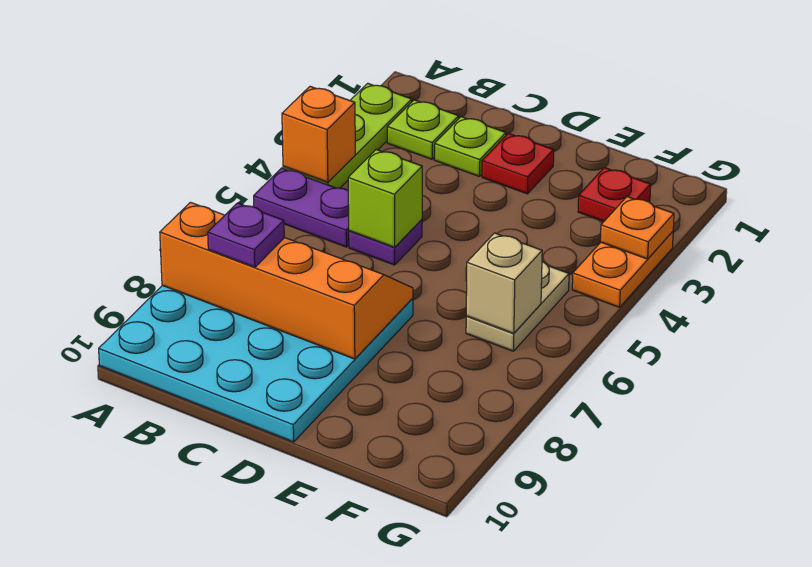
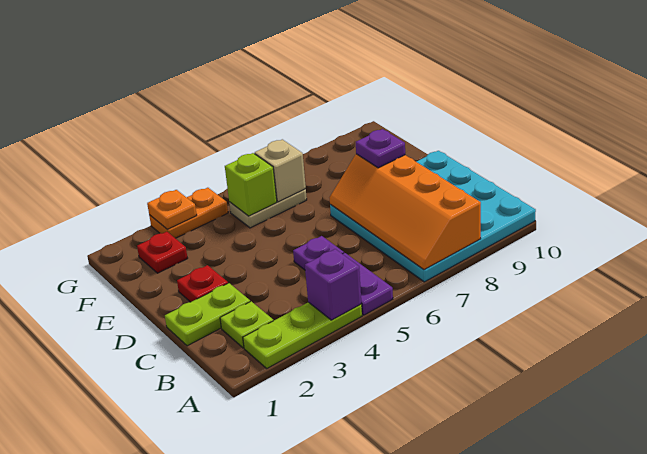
orange 1x1 brick [282,86,355,182] -> purple 1x1 brick [305,249,362,320]
purple 1x1 plate [208,203,284,267] -> purple 1x1 plate moved to [356,129,405,168]
lime 1x1 plate [435,117,506,177] -> lime 1x2 plate [165,283,250,346]
lime 1x1 brick [348,149,422,247] -> lime 1x1 brick moved to [225,153,277,216]

